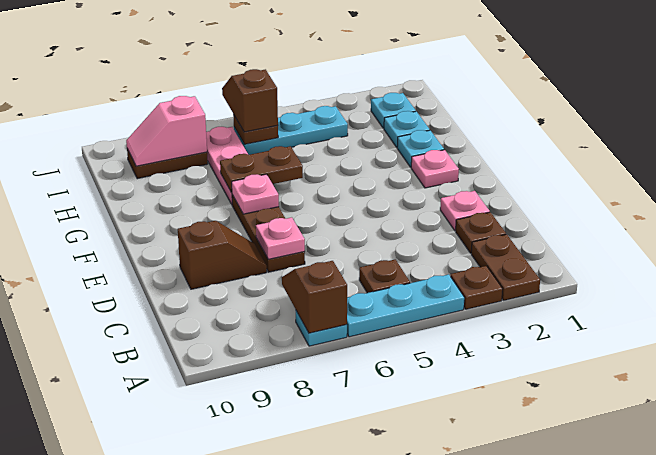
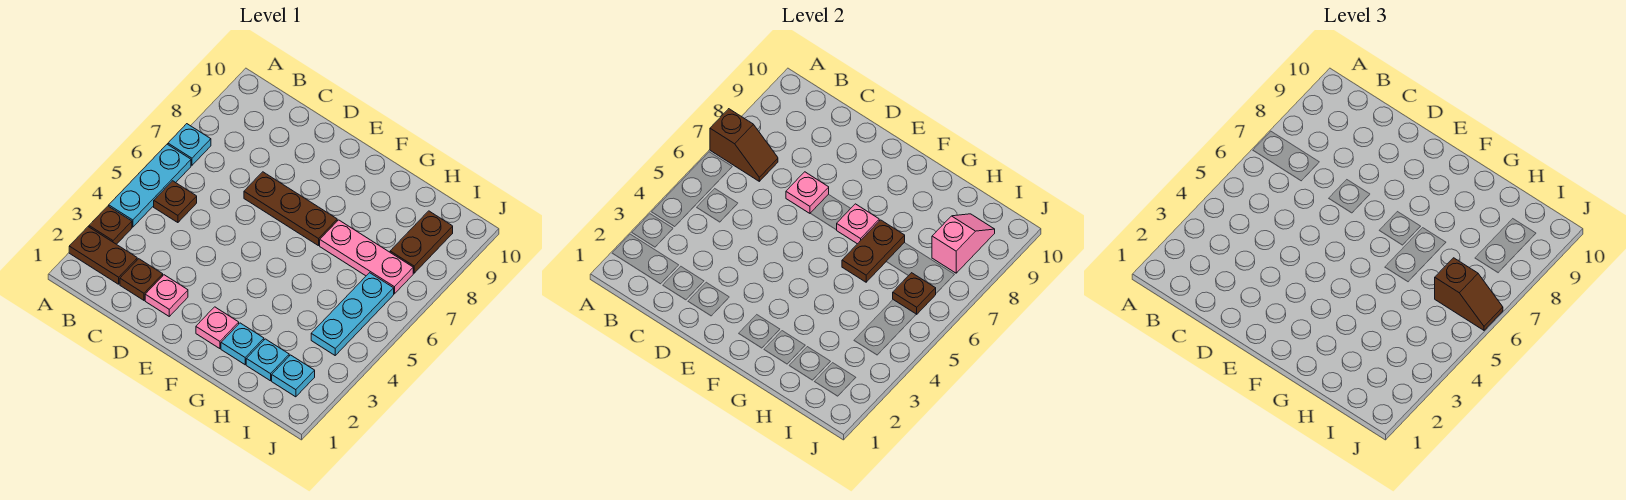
brown 1x2 slope [178,221,267,289] -> none

